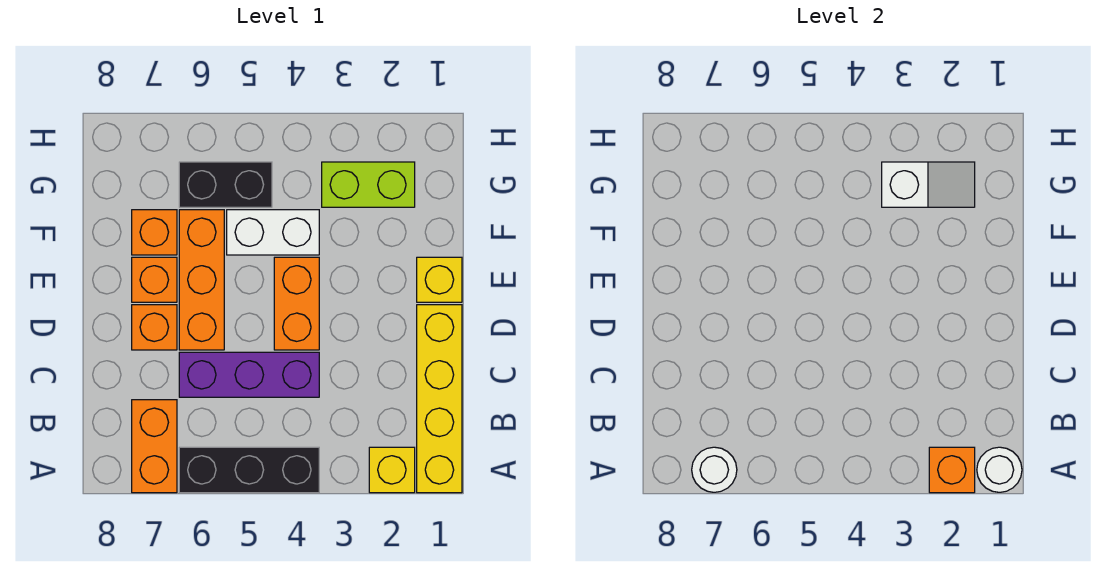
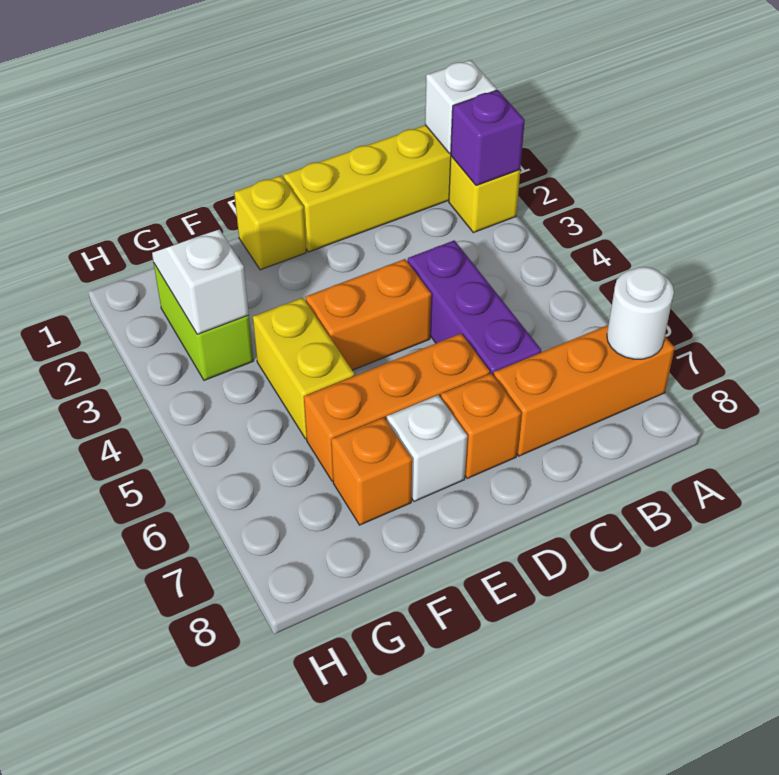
white 1x1 round brick [977,447,1022,492] -> white 1x1 brick [425,60,496,154]
orange 1x1 brick [929,447,975,493] -> purple 1x1 brick [451,90,525,186]
black 1x3 brick [179,447,319,493] -> none
orange 1x2 brick [132,400,177,493] -> orange 1x3 brick [494,325,675,456]
orange 1x1 brick [132,257,177,302] -> white 1x1 brick [387,395,467,502]
white 1x2 brick [227,210,319,255] -> yellow 1x2 brick [253,298,355,439]
black 1x2 brick [179,162,272,207] -> none

